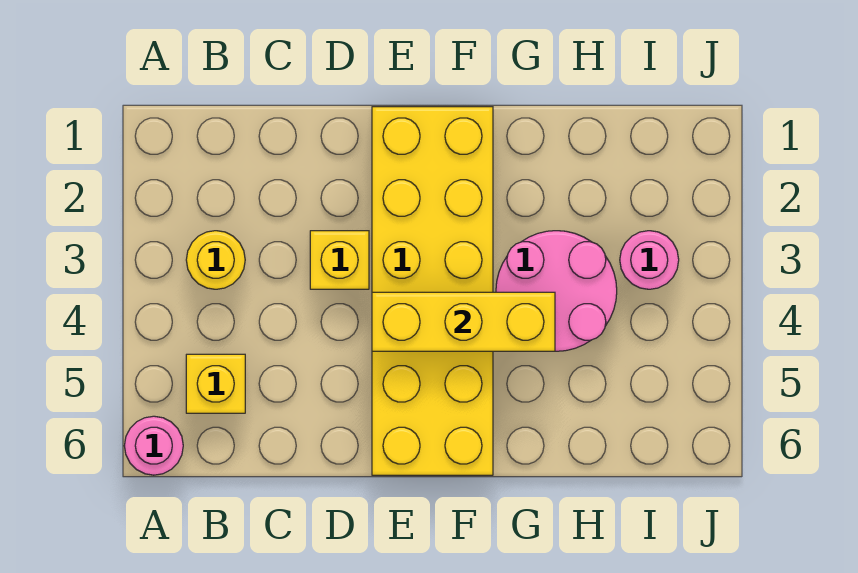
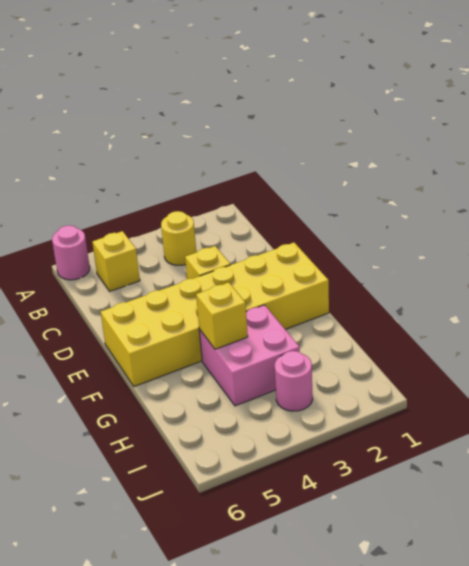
yellow 1x3 brick [372,292,555,351] -> yellow 1x1 brick [196,282,248,349]
pink 2x2 round brick [496,231,617,351] -> pink 2x2 brick [199,305,300,406]

